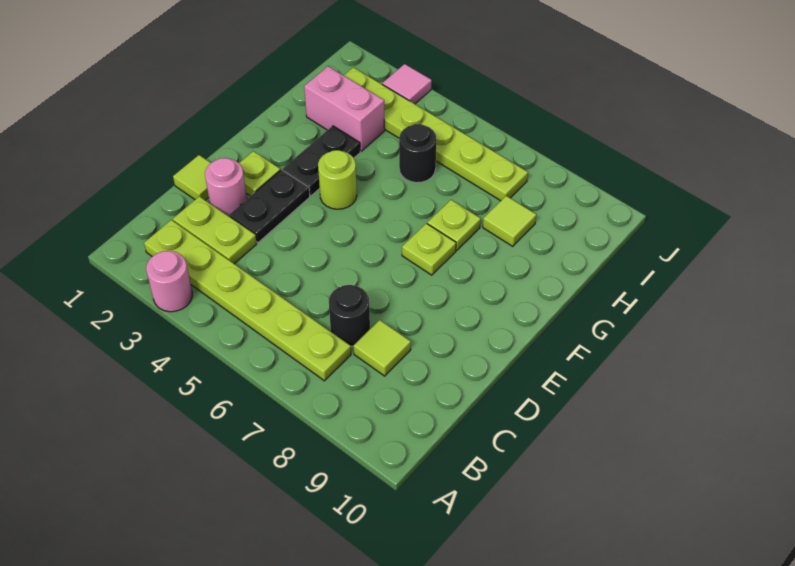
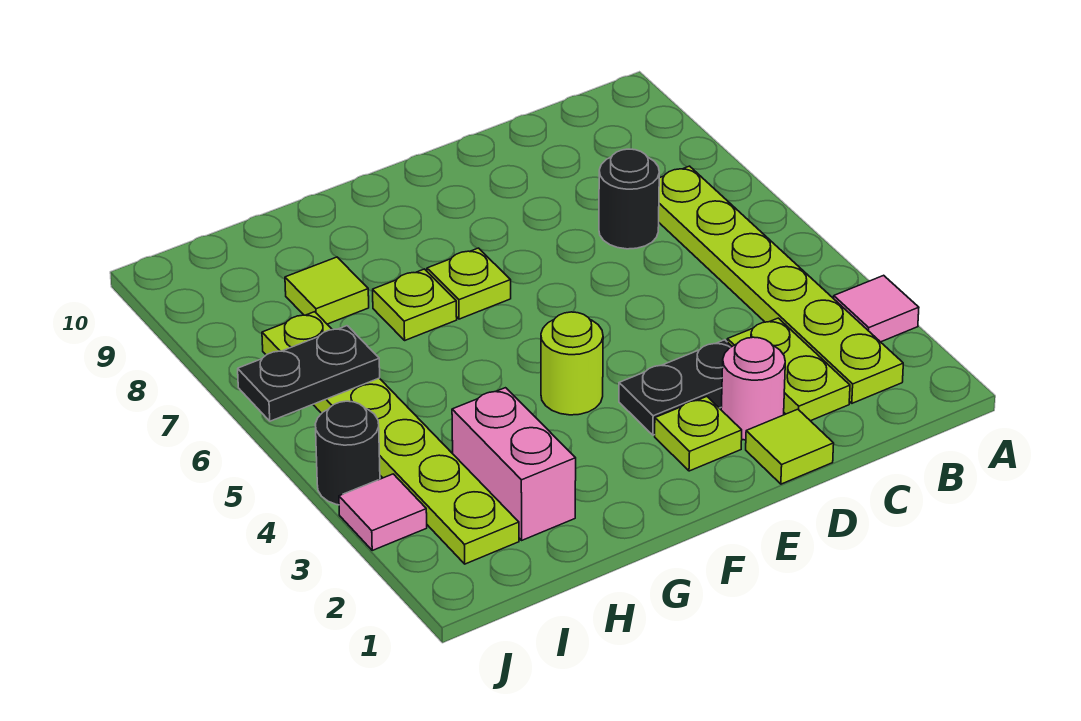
pink 1x1 round brick [146,251,192,312] -> pink 1x1 tile [834,275,919,342]
lime 1x1 tile [354,320,411,376] -> none
black 1x2 plate [283,126,360,196] -> black 1x2 plate moved to [238,326,380,421]
black 1x1 round brick [399,124,437,183] -> black 1x1 round brick moved to [315,401,380,505]

